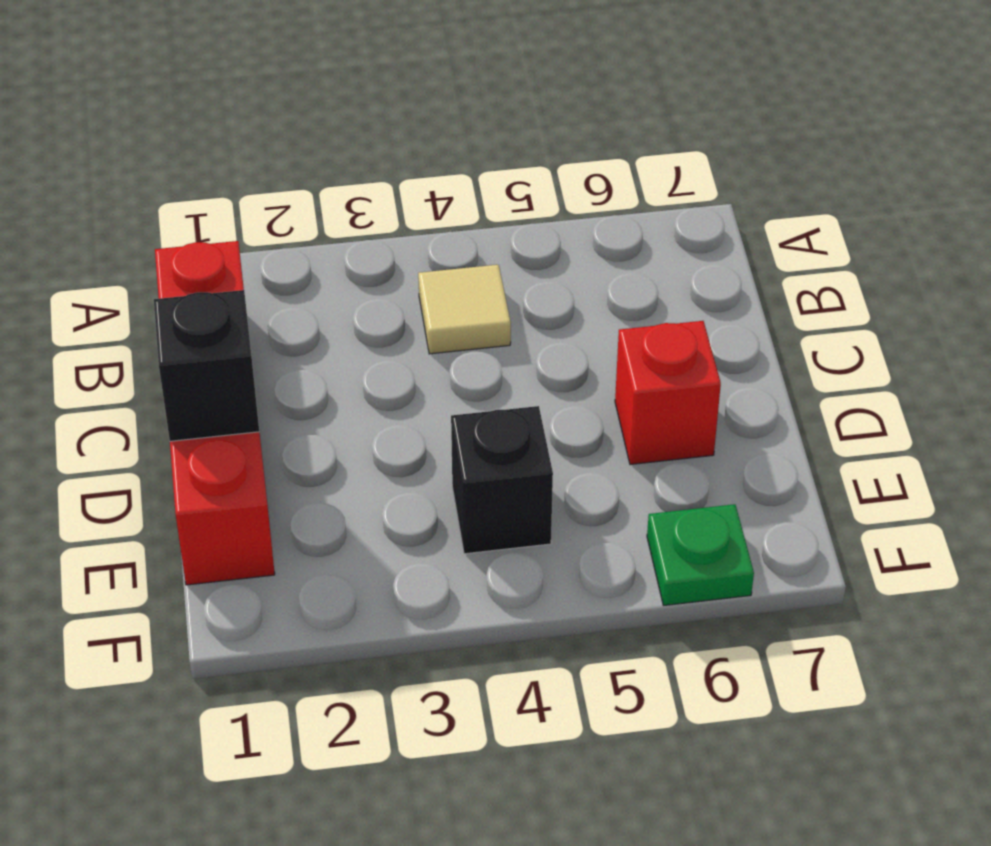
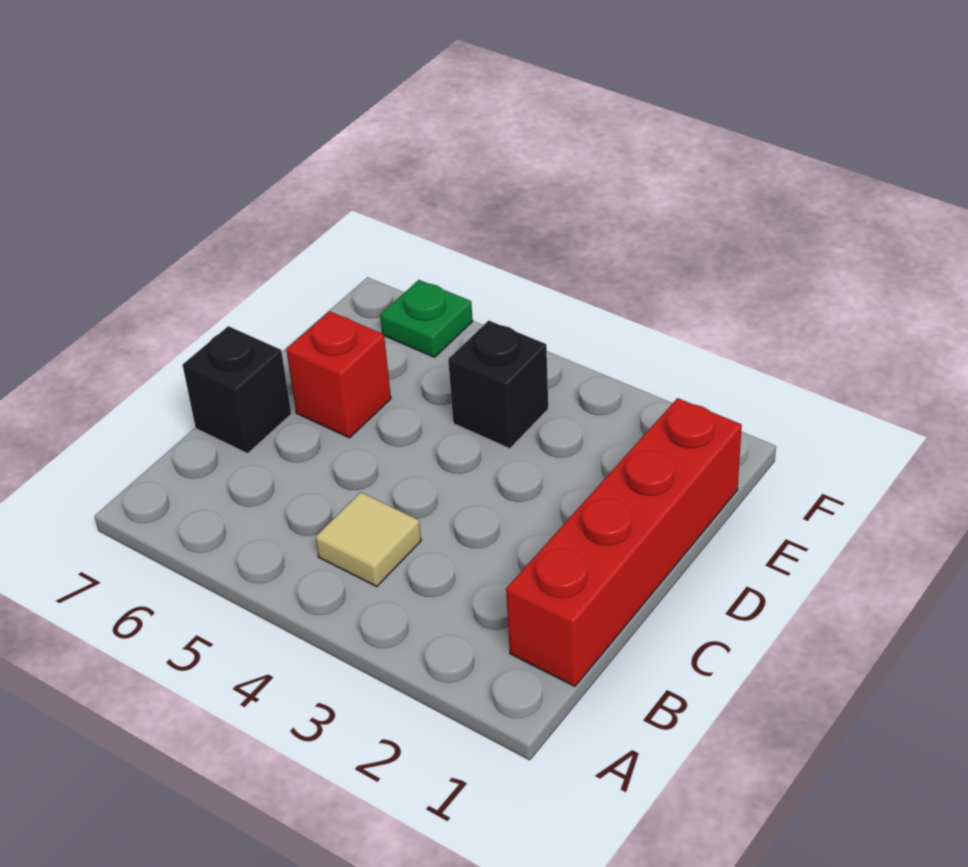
black 1x1 brick [154,290,259,441] -> black 1x1 brick moved to [183,326,291,454]

